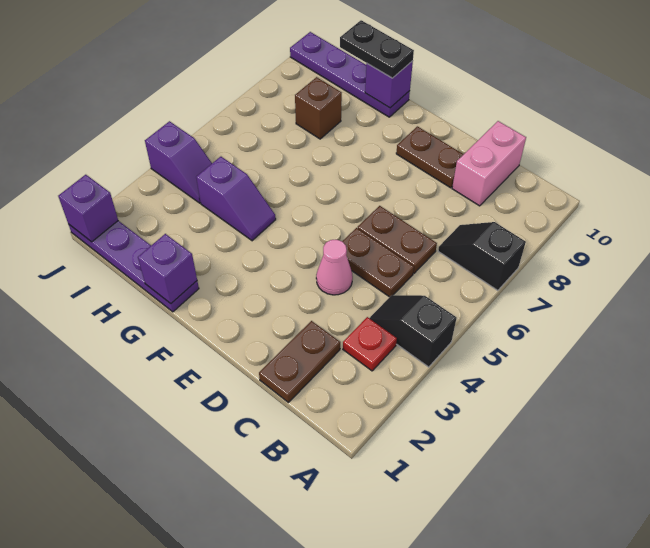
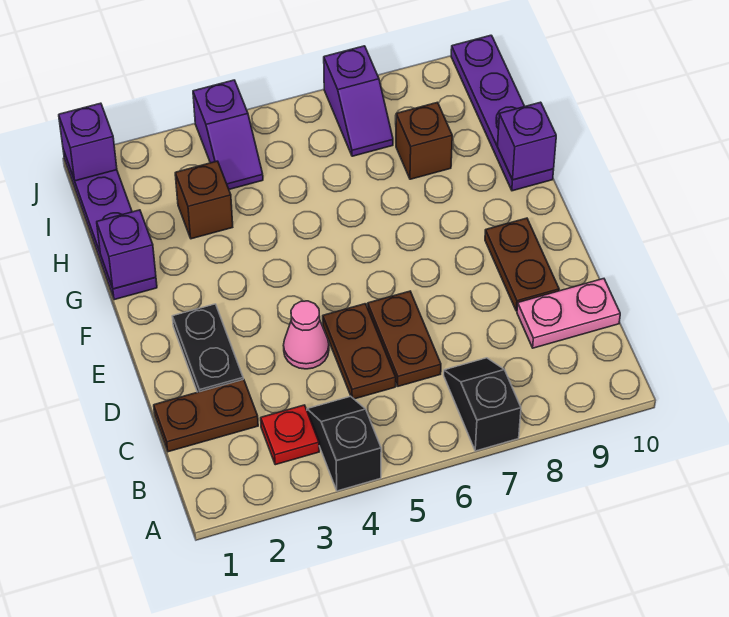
pink 1x2 brick [452,121,526,206] -> pink 1x2 plate [517,279,620,348]
purple 1x2 slope [196,157,276,241] -> purple 1x2 slope moved to [324,46,393,156]
black 1x2 plate [340,20,414,78] -> black 1x2 plate moved to [172,304,243,392]
none -> brown 1x1 brick [175,161,233,239]

